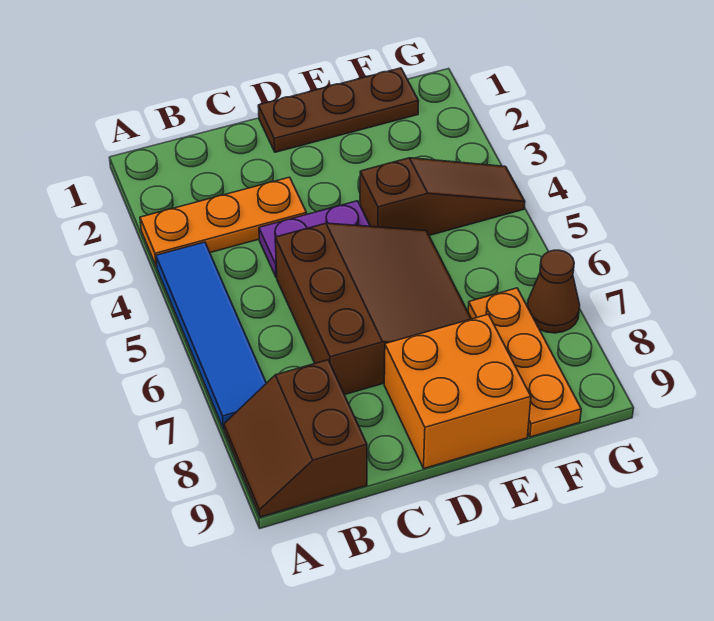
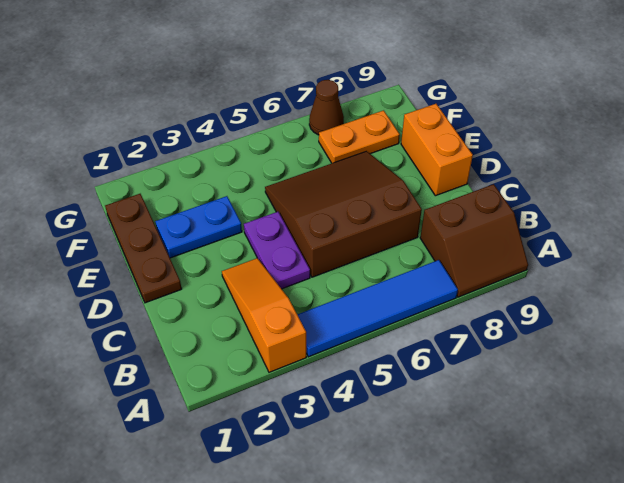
orange 1x3 plate [140,177,307,267] -> orange 1x3 slope [222,258,306,372]
orange 2x2 brick [384,314,531,468] -> orange 1x2 brick [401,104,473,196]
none -> blue 1x2 plate [155,196,242,258]
brown 1x3 slope [360,158,525,235] -> none
orange 1x3 plate [468,288,581,437] -> orange 1x2 plate [319,110,400,163]

